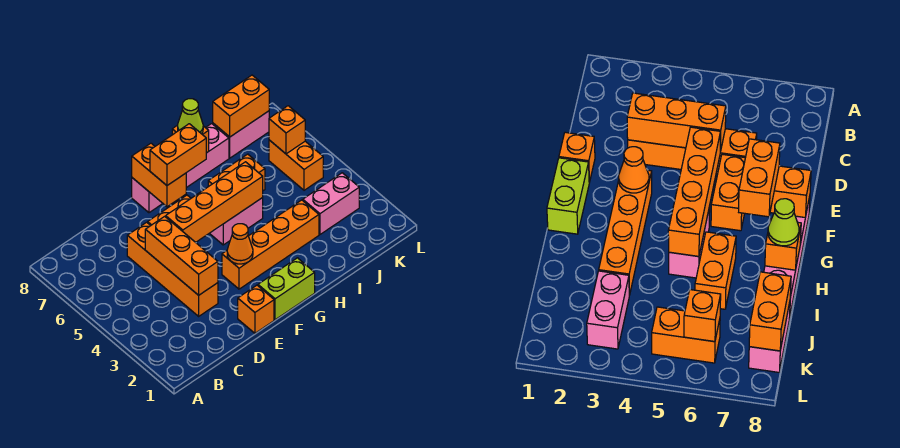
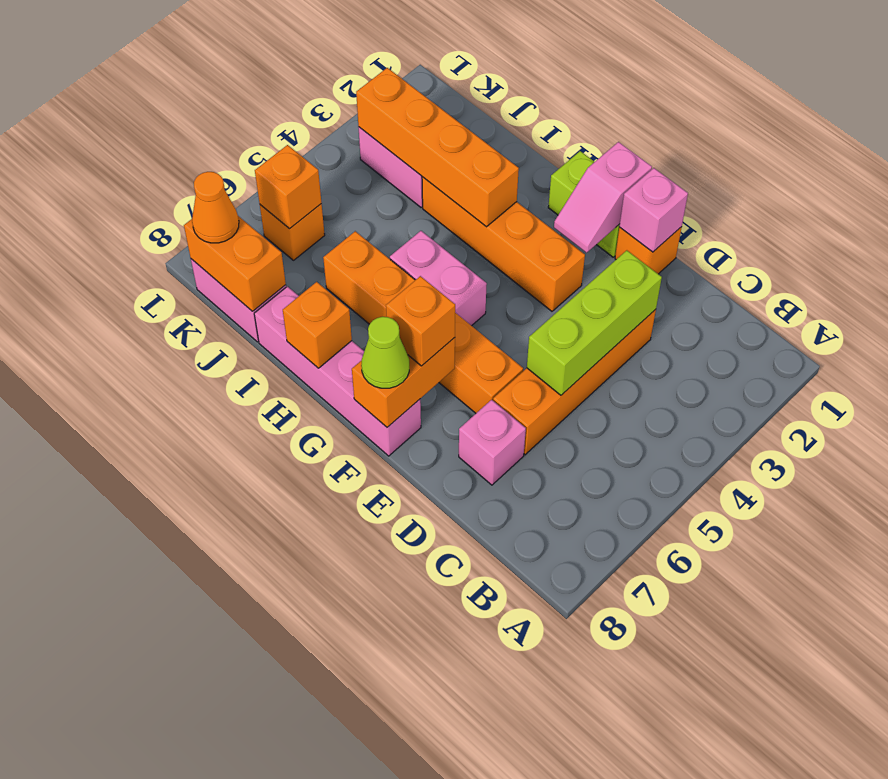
orange 1x3 brick [145,216,218,295] -> lime 1x3 brick [527,250,662,395]
none -> pink 1x1 brick [459,400,526,485]
none -> pink 1x1 brick [619,168,688,252]
orange 1x4 brick [166,162,263,242] -> orange 1x4 brick moved to [356,68,519,227]
none -> pink 1x2 slope [554,142,652,253]
orange 1x1 cone [227,224,253,264] -> orange 1x1 cone moved to [192,172,239,243]
orange 1x2 brick [150,124,206,185] -> orange 1x1 brick [386,276,455,366]
lime 1x1 cone [178,99,203,134] -> lime 1x1 cone moved to [361,317,409,388]
orange 1x2 brick [269,140,323,190] -> orange 1x1 brick [260,204,325,260]

